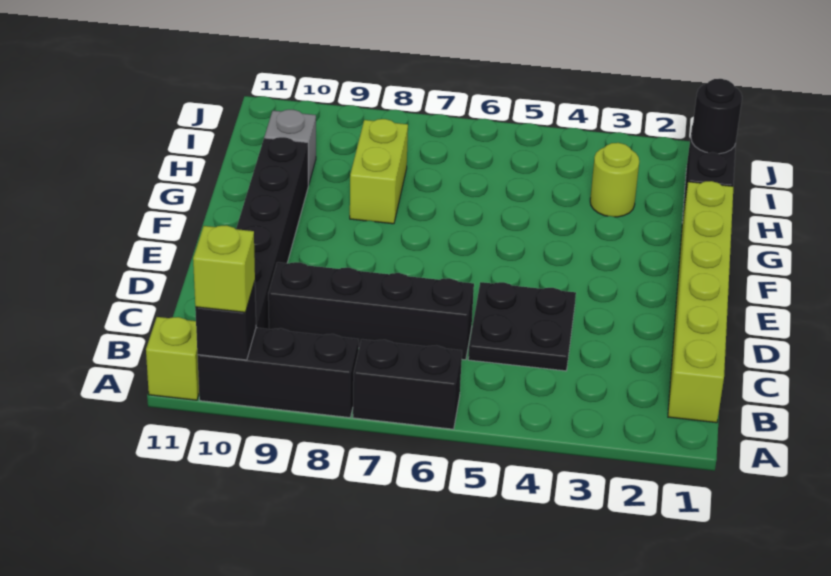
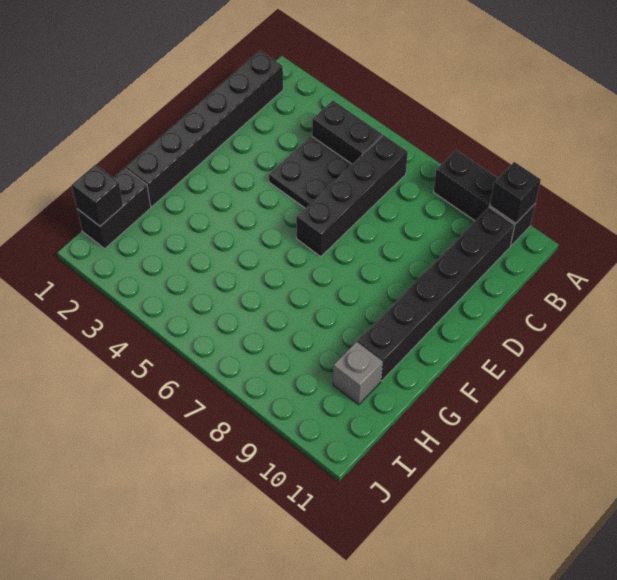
black 1x2 brick [353,339,462,429] -> black 1x2 brick moved to [312,100,382,164]
lime 1x1 brick [193,225,255,312] -> none
lime 1x1 brick [146,317,199,400] -> none
lime 1x6 brick [668,181,734,423] -> black 1x6 brick [126,51,283,207]
black 1x4 brick [268,262,474,360] -> black 1x4 brick turned to [296,135,408,257]
lime 1x2 brick [350,119,408,224] -> none
lime 1x1 round brick [590,143,639,217] -> none
black 1x1 round brick [691,79,742,154] -> black 1x1 brick [72,165,123,226]

